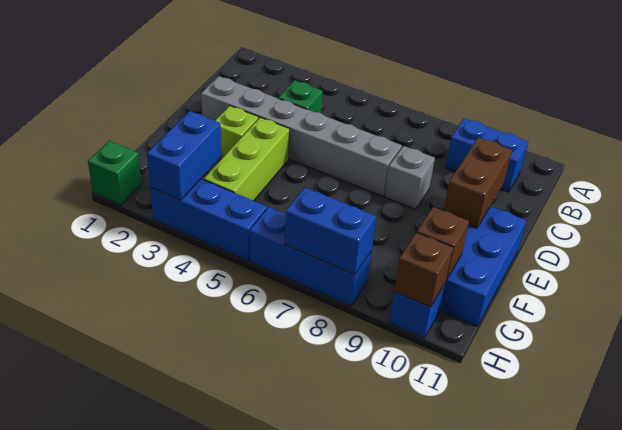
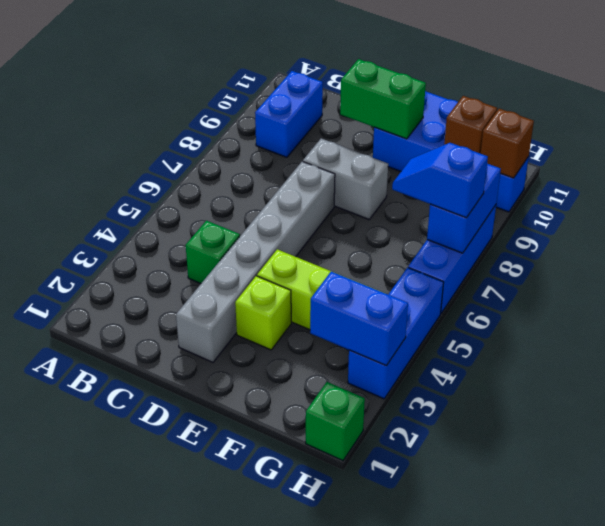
grey 1x1 brick [385,146,435,209] -> grey 1x2 brick [303,138,388,219]
brown 1x2 brick [444,138,512,228] -> green 1x2 brick [340,59,426,139]
none -> blue 1x2 slope [392,143,488,218]

